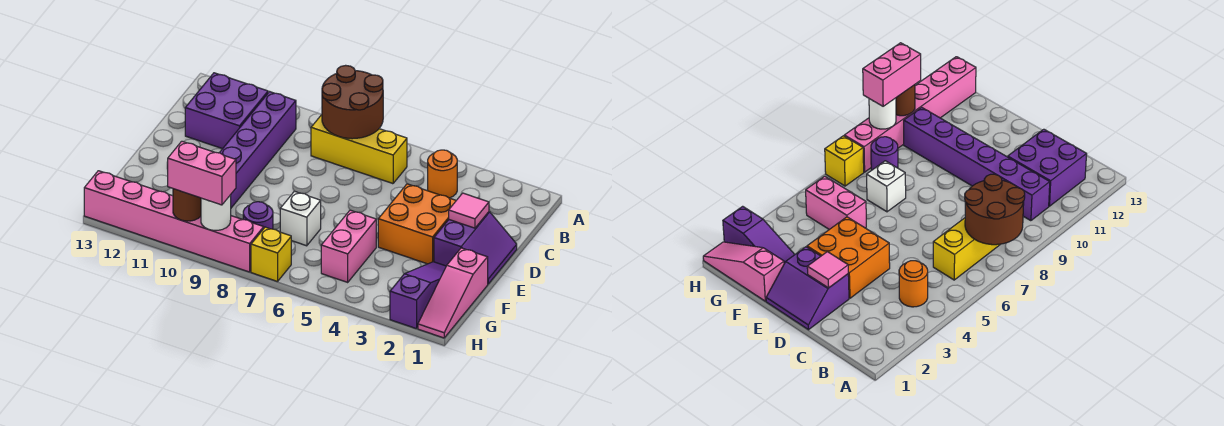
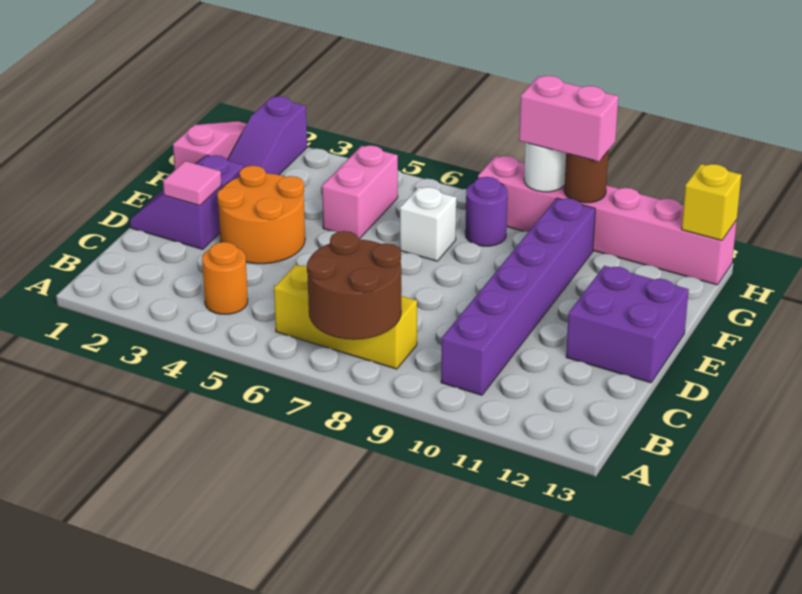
purple 2x2 brick [185,73,268,149] -> purple 2x2 brick moved to [566,266,689,383]
orange 2x2 brick [378,184,456,264] -> orange 2x2 round brick [217,166,305,264]
yellow 1x1 brick [251,227,291,282] -> yellow 1x1 brick moved to [682,164,741,241]

